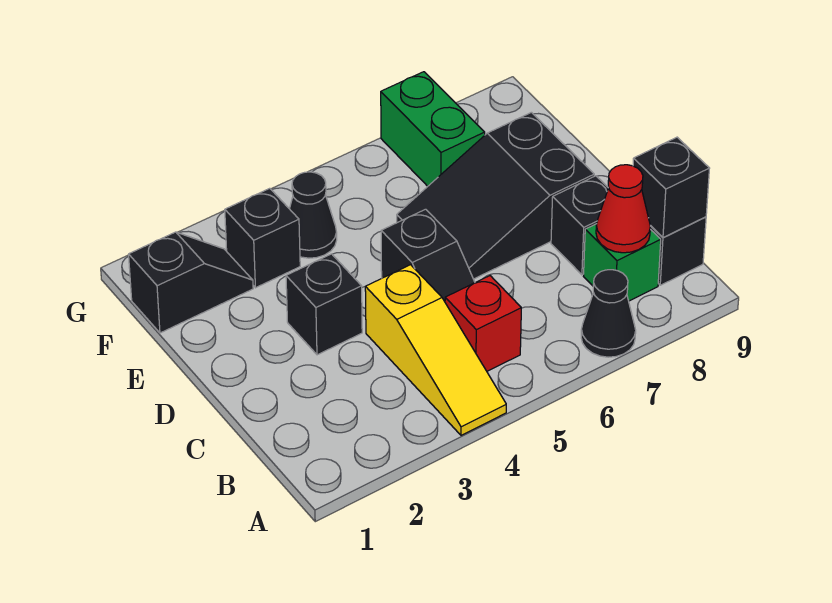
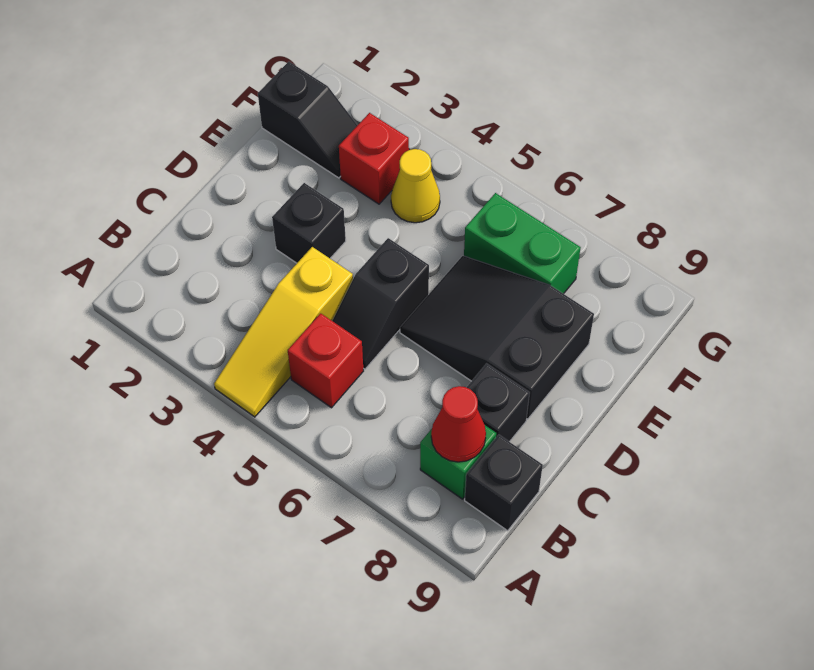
black 1x1 cone [581,270,636,357] -> none
black 1x1 brick [633,137,710,237] -> none
black 1x1 brick [225,188,300,288] -> red 1x1 brick [339,113,409,204]
black 1x1 cone [290,172,337,258] -> yellow 1x1 cone [391,149,440,223]
green 1x2 brick [381,72,485,186] -> green 1x2 brick turned to [464,193,581,294]

